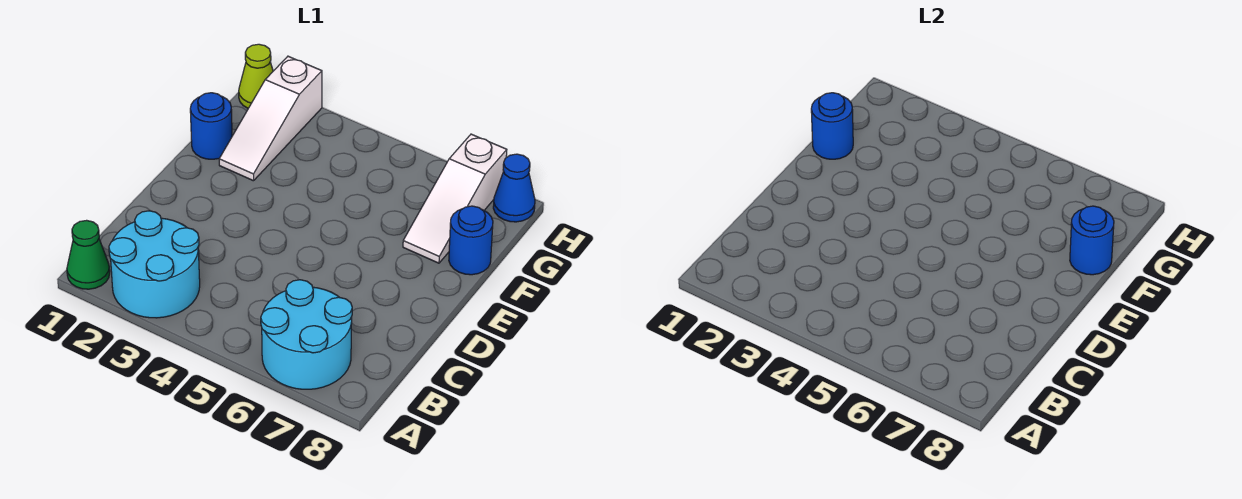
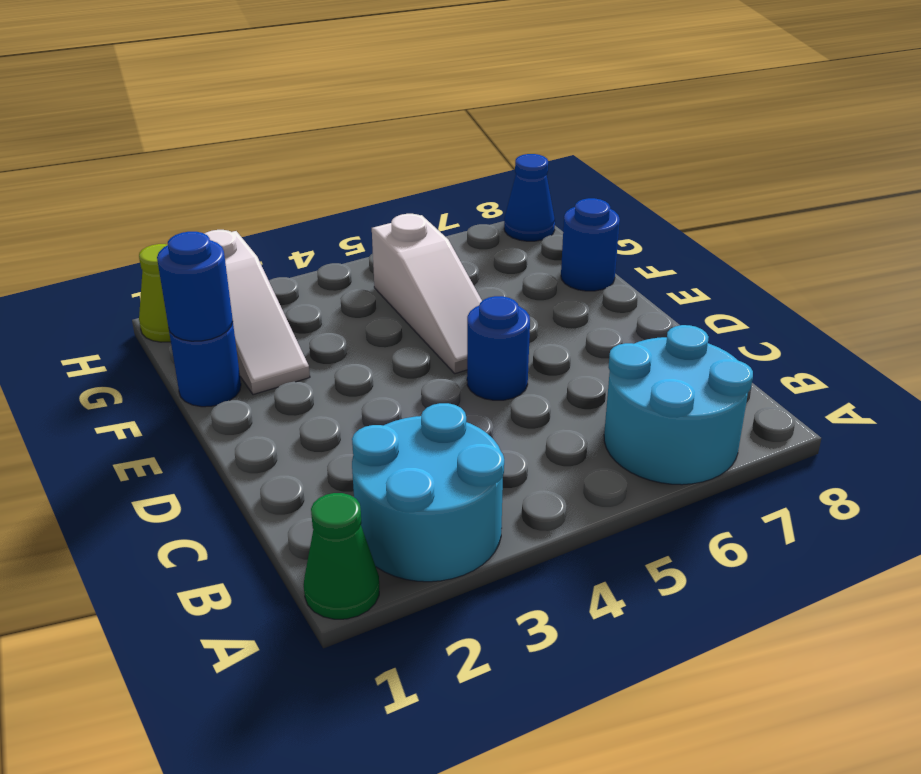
white 1x3 slope [403,134,507,263] -> white 1x3 slope moved to [372,214,482,374]
blue 1x1 round brick [1070,206,1114,275] -> blue 1x1 round brick moved to [467,296,530,400]

